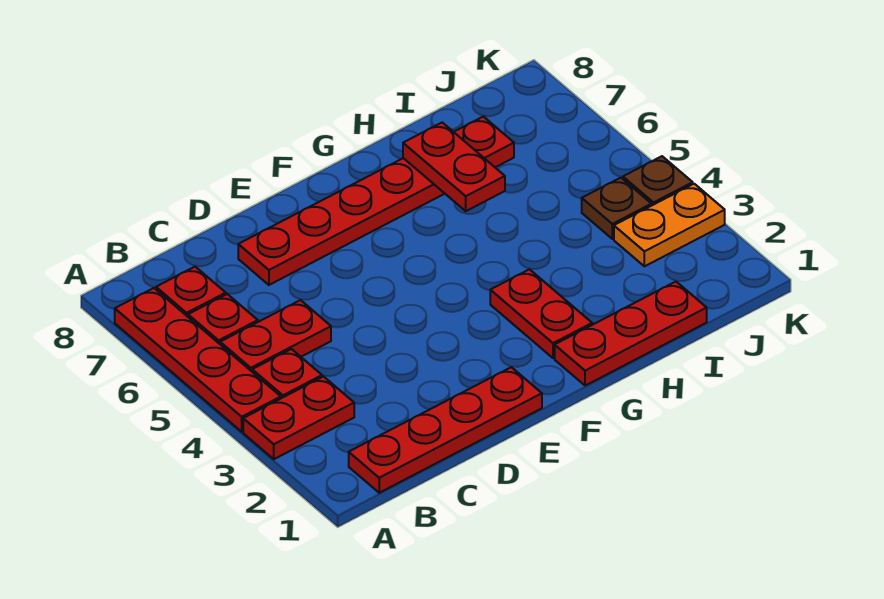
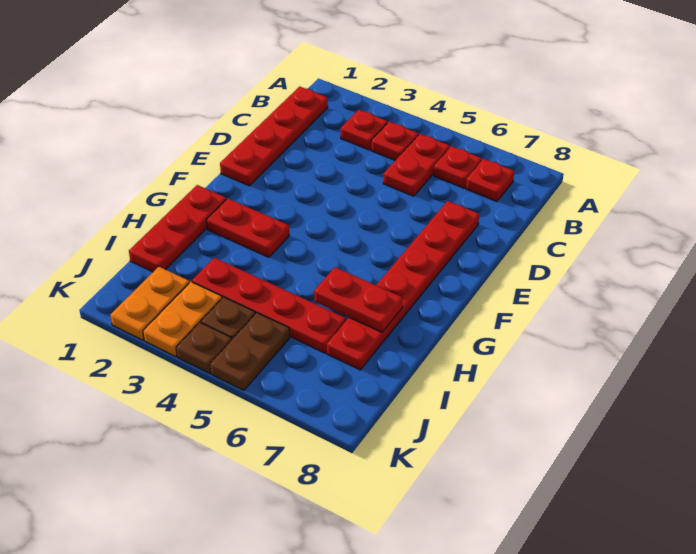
red 1x2 plate [243,377,354,459] -> red 1x1 plate [341,110,387,150]
red 1x4 plate [115,288,281,432] -> red 1x4 plate moved to [192,258,346,353]
none -> orange 1x2 plate [110,267,189,340]
none -> brown 1x2 plate [210,313,290,390]

